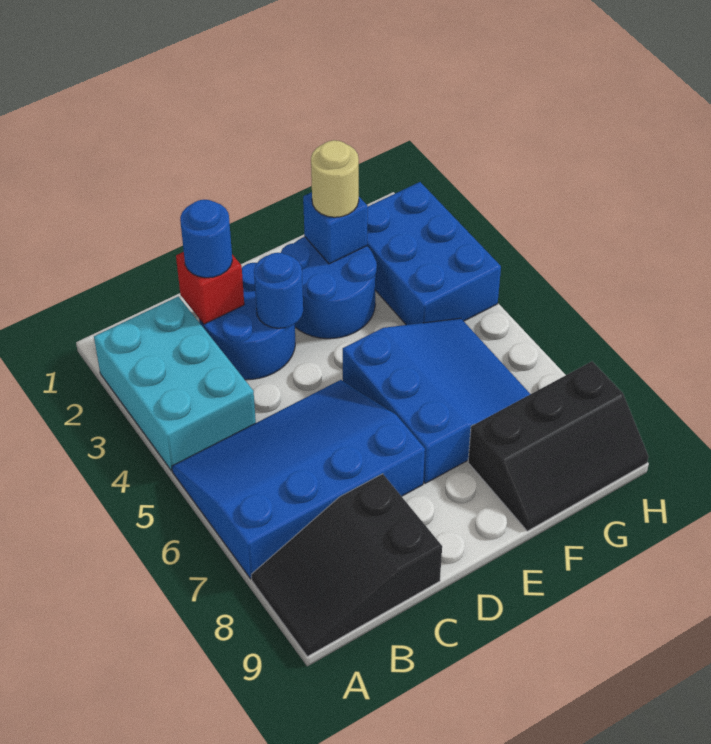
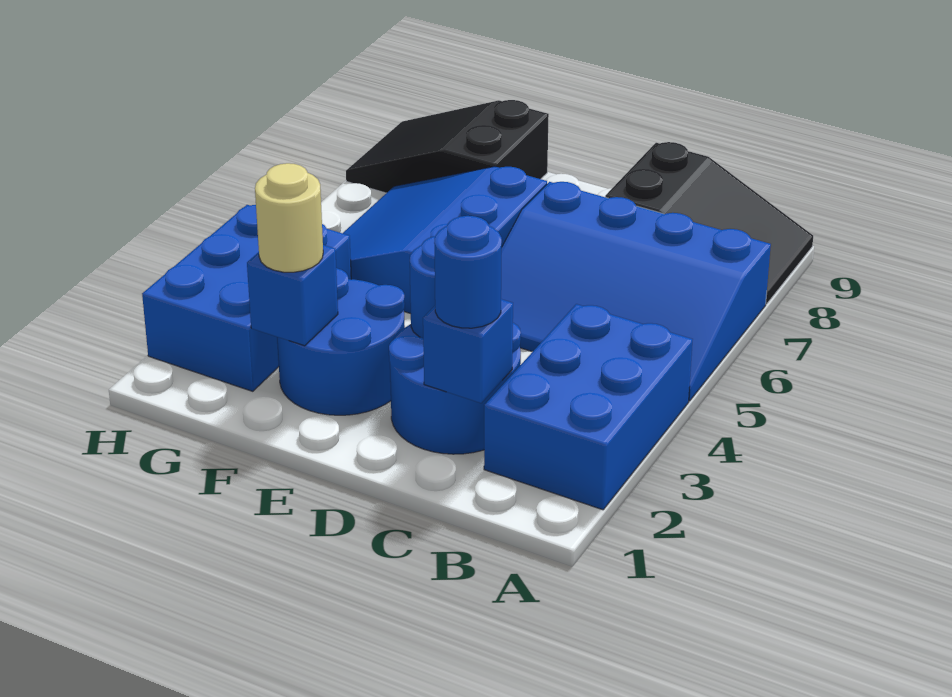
cyan 2x3 brick [94,296,256,471] -> blue 2x3 brick [484,304,693,510]
red 1x1 brick [176,252,244,324] -> blue 1x1 brick [423,299,513,403]
black 2x3 slope [468,361,648,531] -> black 2x3 slope turned to [346,100,549,193]

